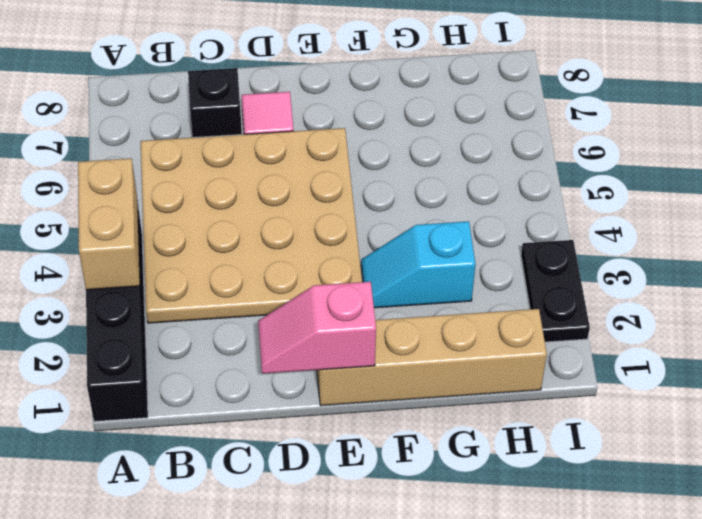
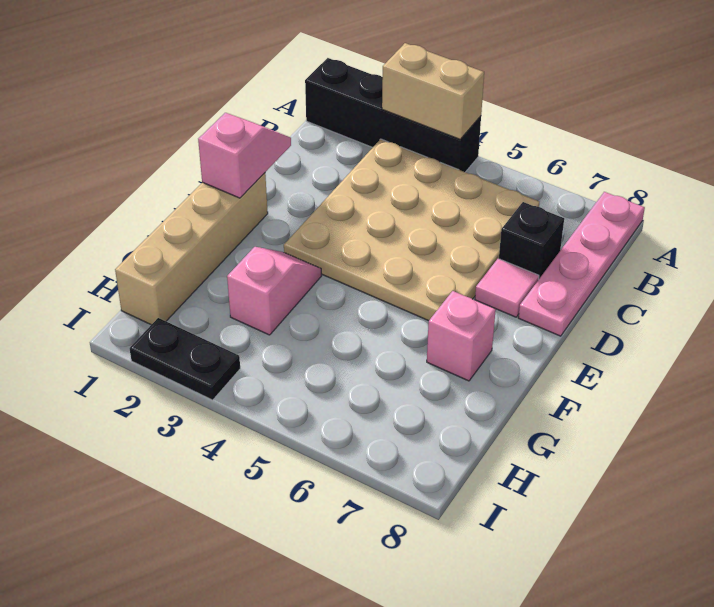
none -> pink 1x4 plate [518,192,645,336]
cyan 1x2 slope [361,221,475,308] -> pink 1x2 slope [227,247,321,335]
none -> pink 1x1 brick [427,291,496,381]

